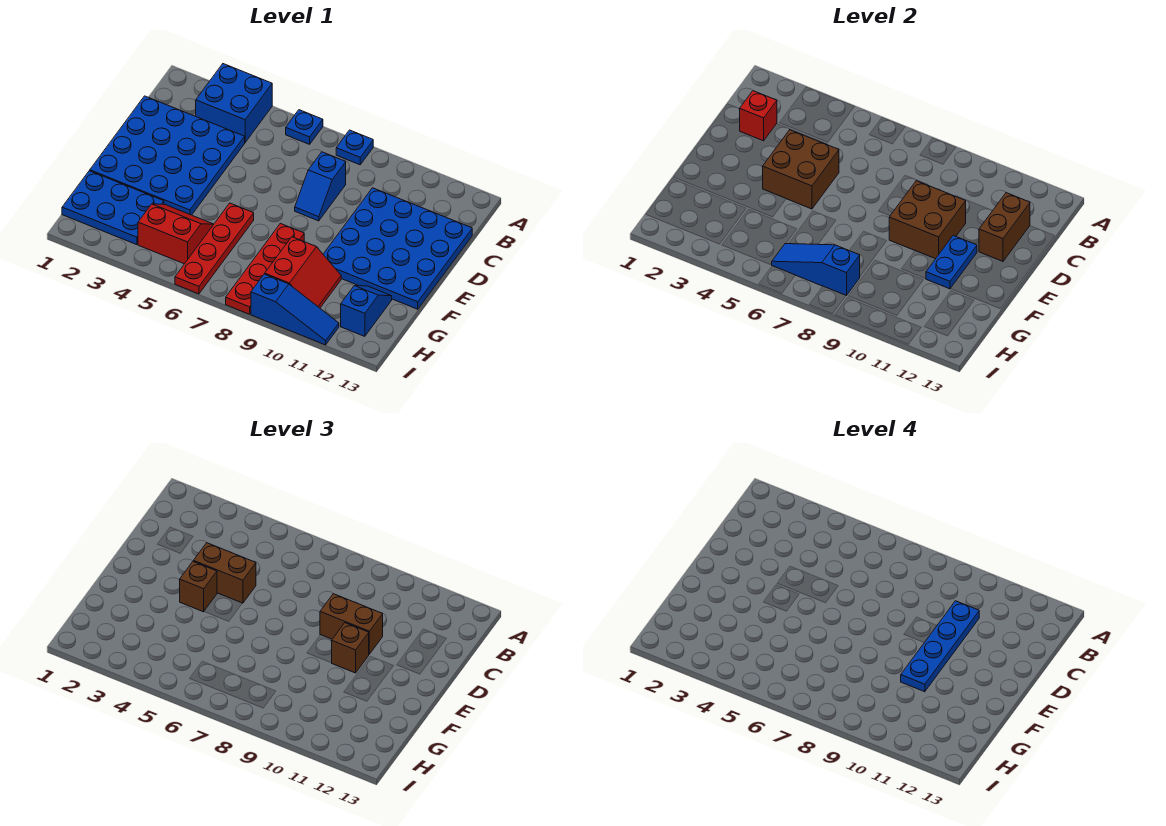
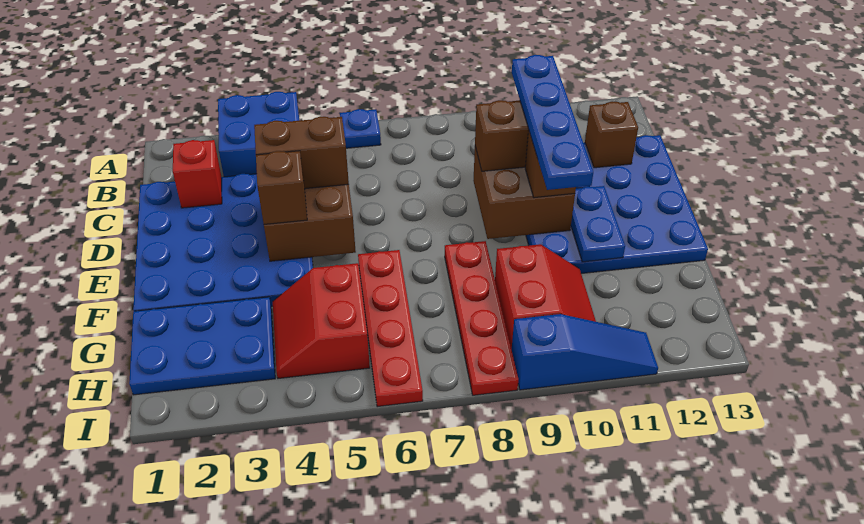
blue 1x1 plate [336,130,373,165] -> none
blue 1x2 slope [295,152,346,221] -> none
brown 1x2 brick [979,193,1030,261] -> brown 1x1 brick [585,101,638,168]
red 2x2 slope [138,204,214,264] -> red 2x2 slope turned to [273,263,370,378]
blue 1x2 slope [341,286,392,336] -> none
blue 1x3 slope [772,244,860,296] -> none

